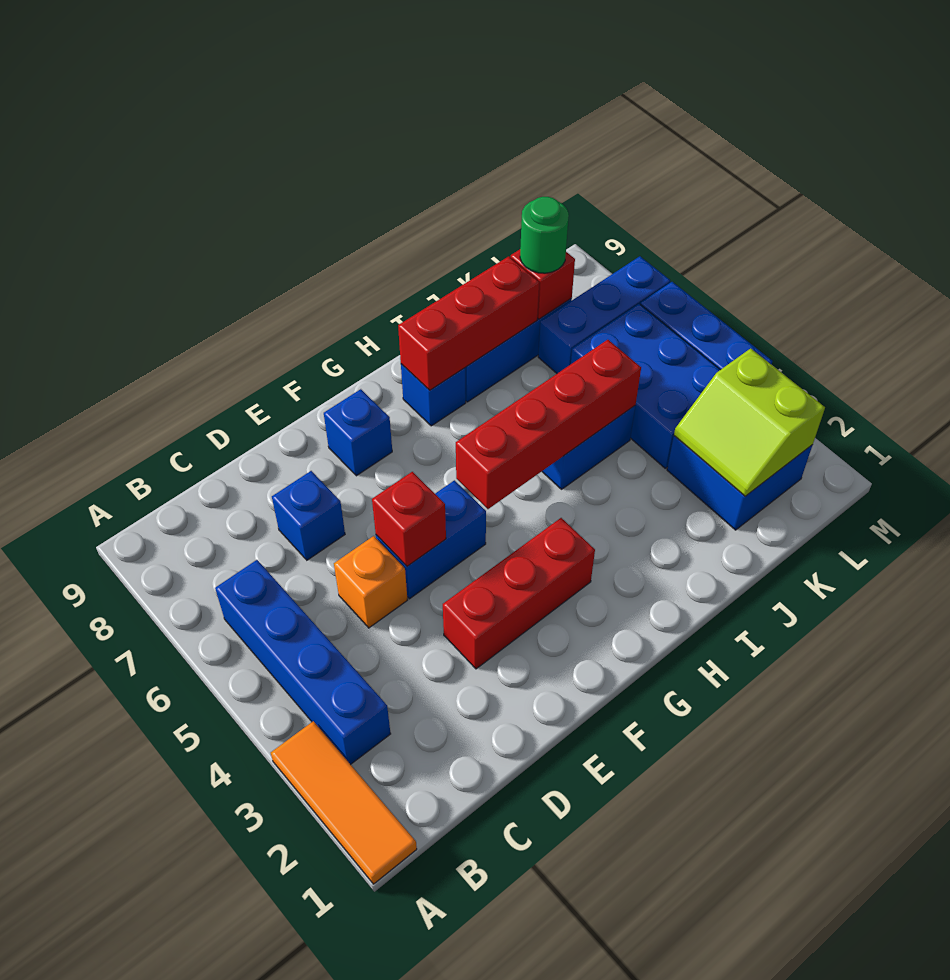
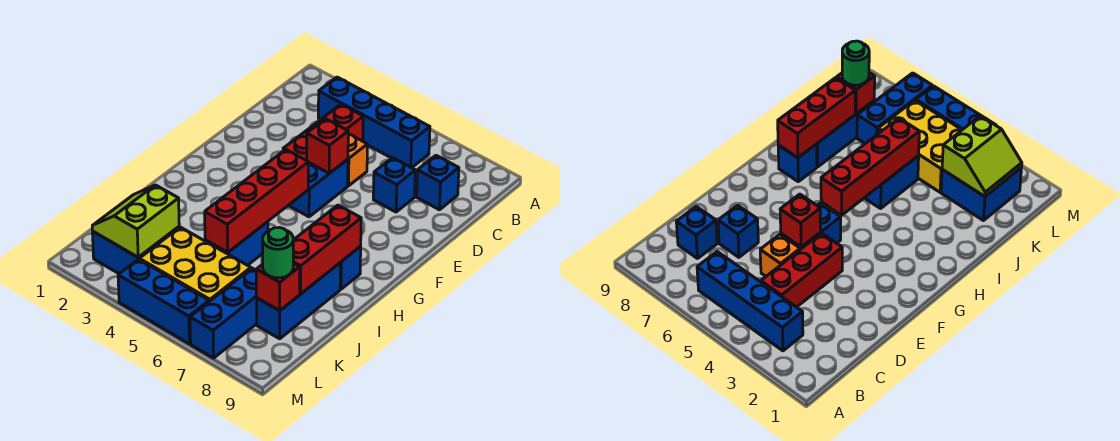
orange 1x3 tile [271,721,417,884] -> none
red 1x3 brick [443,518,595,669] -> red 1x3 brick moved to [283,104,363,160]
blue 1x1 brick [324,389,392,476] -> blue 1x1 brick moved to [417,155,459,210]
lime 2x2 slope [674,348,825,496] -> lime 2x2 slope turned to [92,185,179,257]
blue 2x3 brick [571,304,720,468] -> yellow 2x3 brick [139,227,251,302]

